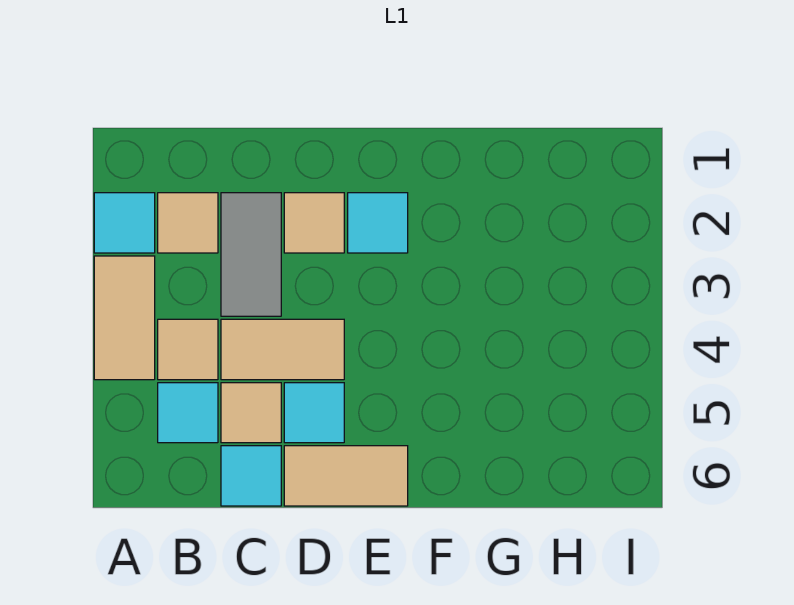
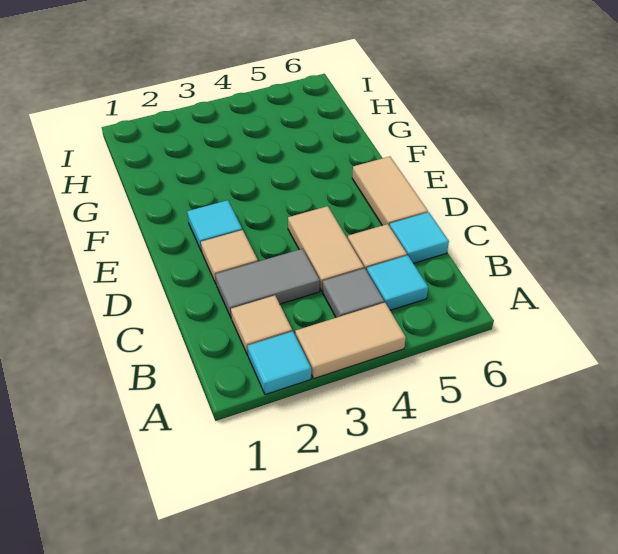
tan 1x1 tile [158,319,218,380] -> grey 1x1 tile [323,268,384,318]
cyan 1x1 tile [284,383,344,443] -> none

